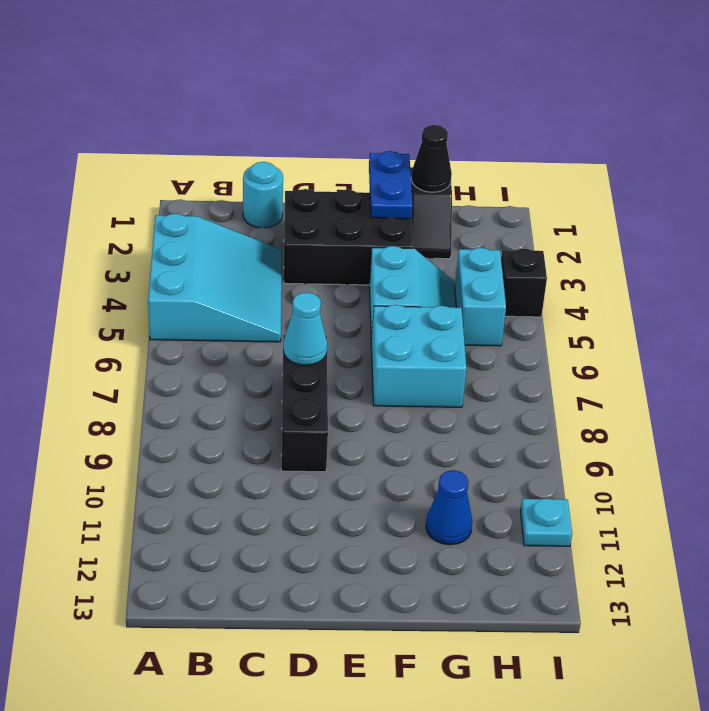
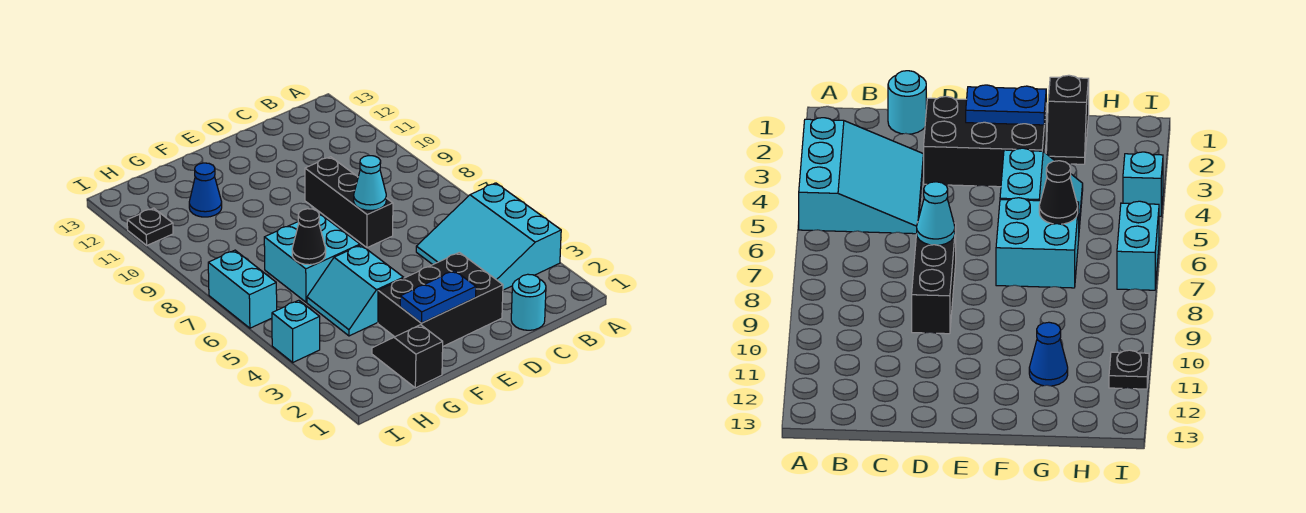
blue 1x2 plate [369,151,413,219] -> blue 1x2 plate turned to [400,271,476,323]
black 1x1 cone [411,125,452,192] -> black 1x1 cone moved to [292,209,326,265]
cyan 1x2 brick [455,248,506,346] -> cyan 1x2 brick moved to [208,250,277,328]
black 1x1 brick [501,248,547,317] -> cyan 1x1 brick [272,300,320,362]
cyan 1x1 plate [520,498,572,546] -> black 1x1 plate [127,208,173,245]

